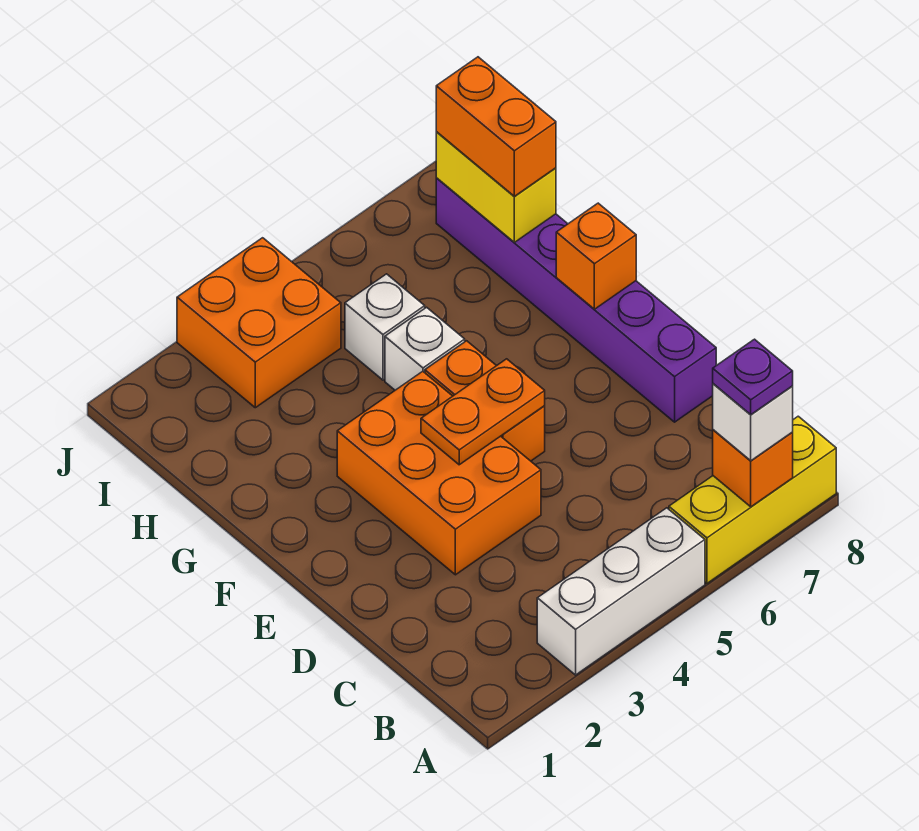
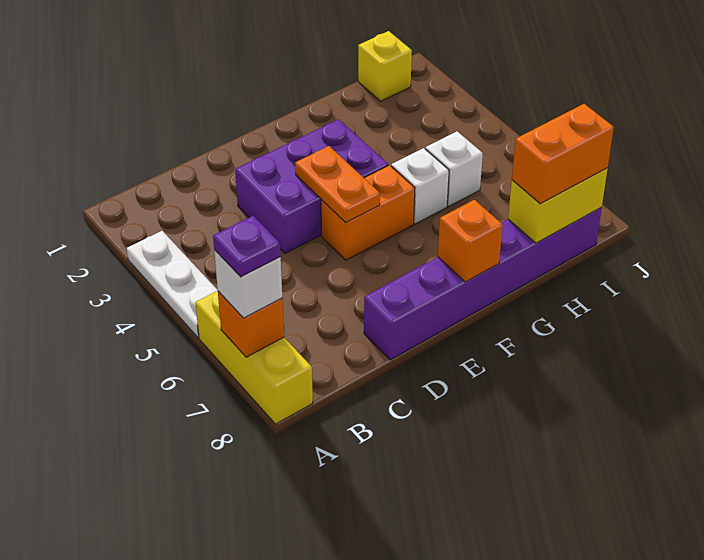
white 1x3 brick [537,508,705,675] -> white 1x3 plate [127,231,218,337]
orange 2x3 brick [337,371,541,575] -> purple 2x3 brick [235,119,388,253]
none -> yellow 1x1 brick [358,31,412,101]
orange 2x2 brick [177,238,341,408] -> none

